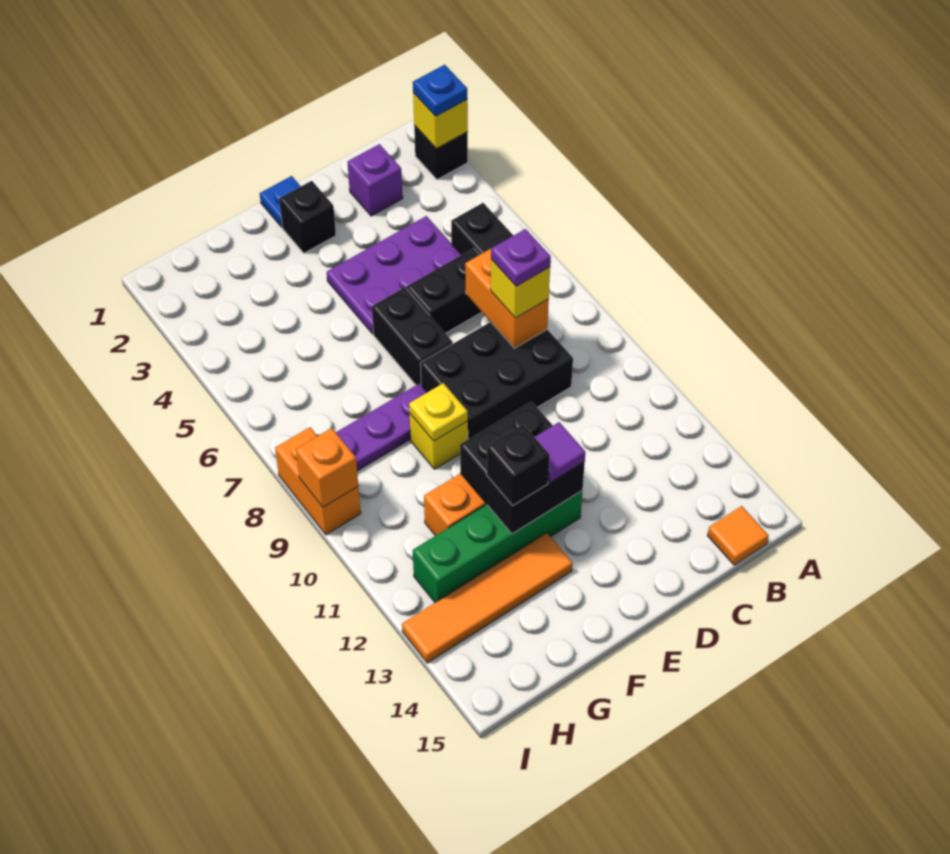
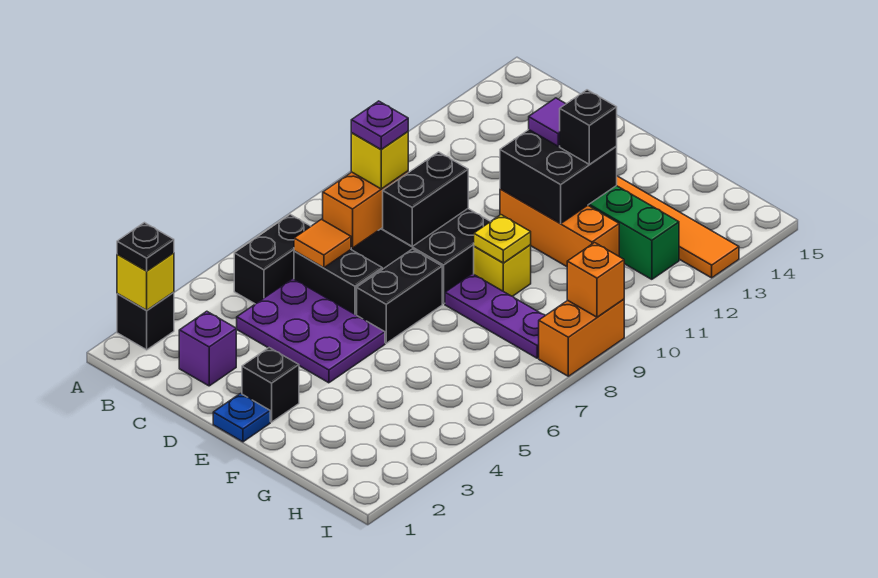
blue 1x1 plate [413,65,467,116] -> black 1x1 plate [117,223,174,271]
orange 1x1 tile [708,506,769,565] -> orange 1x1 tile moved to [294,219,351,268]
none -> black 1x2 brick [383,152,468,246]

